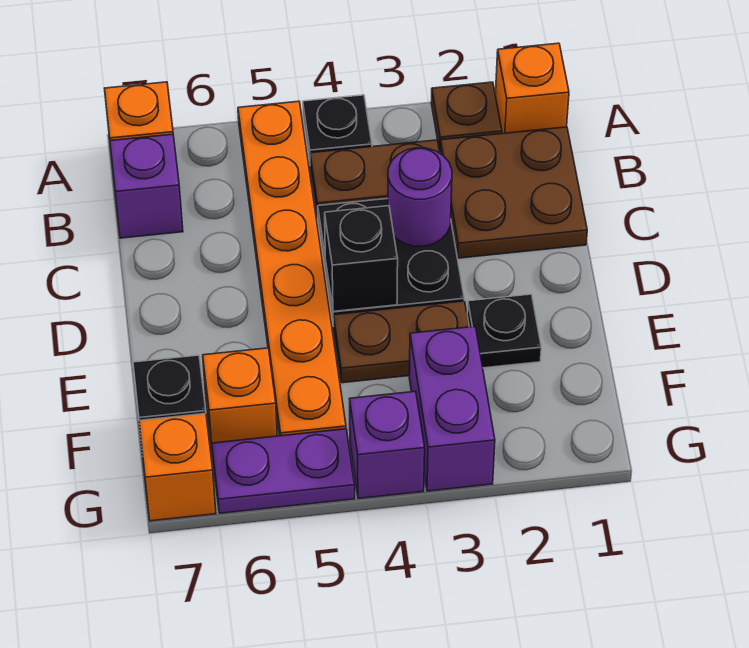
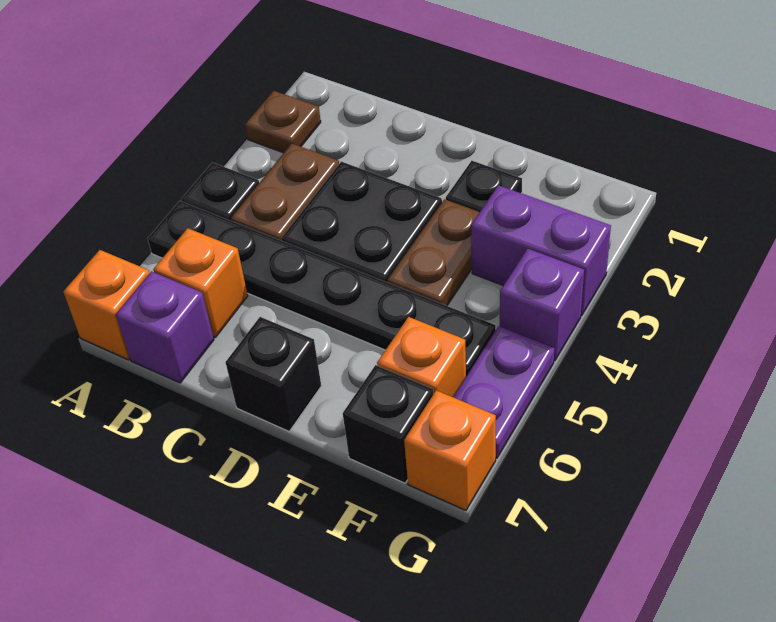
orange 1x1 brick [495,43,569,133] -> orange 1x1 brick moved to [153,228,248,337]
orange 1x6 plate [238,101,346,436] -> black 1x6 plate [148,201,496,376]
brown 2x2 plate [440,127,587,258] -> none
purple 1x1 round brick [388,148,452,246] -> none
black 1x1 brick [325,206,398,311] -> black 1x1 brick moved to [226,317,321,431]

